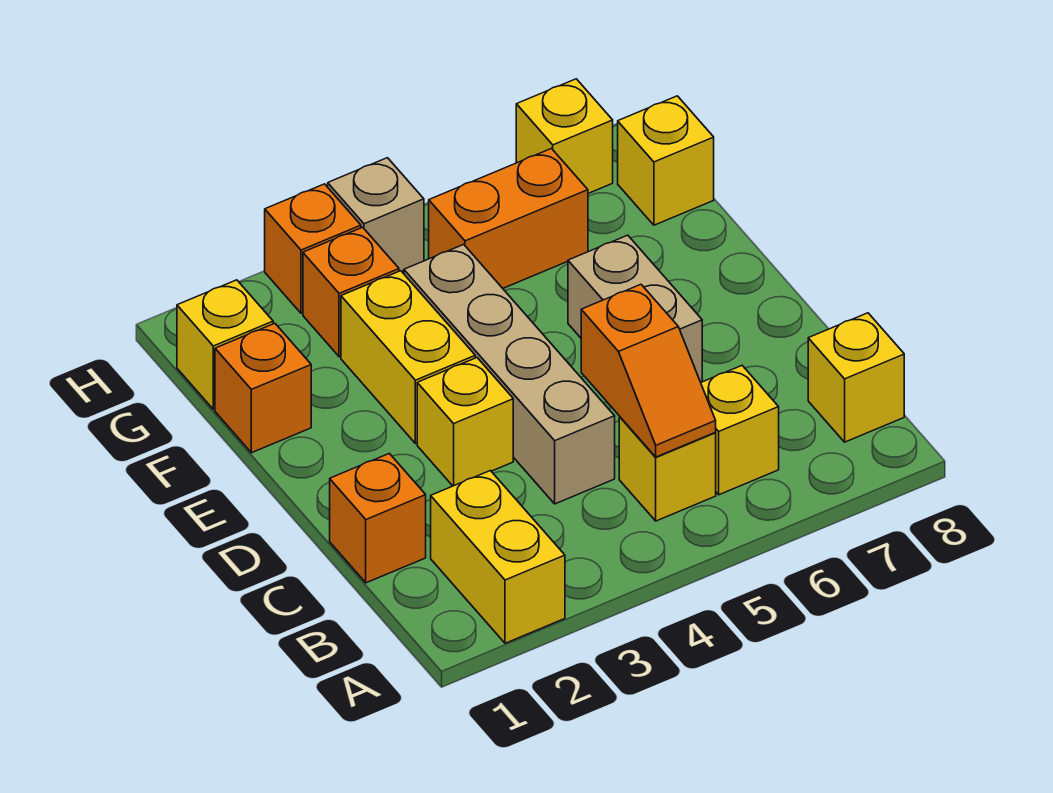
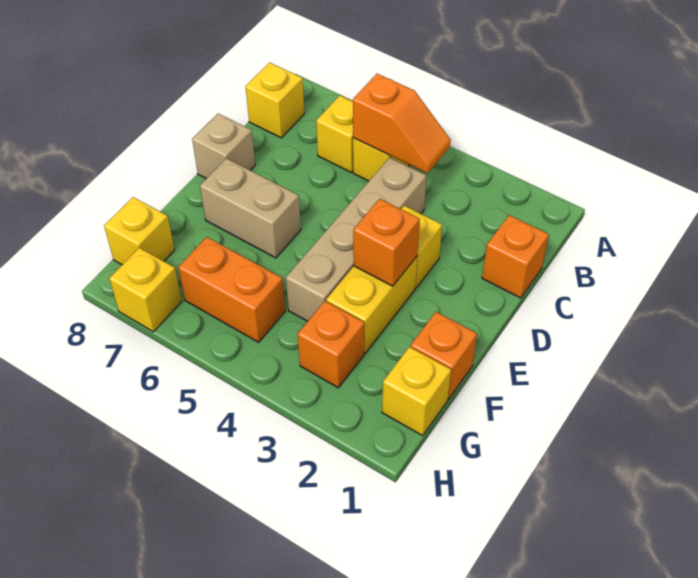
yellow 1x2 brick [431,471,565,643] -> none
orange 1x2 slope [581,285,716,457] -> orange 1x2 slope turned to [353,74,451,173]
tan 1x2 brick [568,235,702,382] -> tan 1x2 brick turned to [200,158,301,258]
orange 1x1 brick [265,184,361,313] -> orange 1x1 brick moved to [353,199,420,286]
tan 1x1 brick [328,158,424,271] -> tan 1x1 brick moved to [192,114,255,179]

